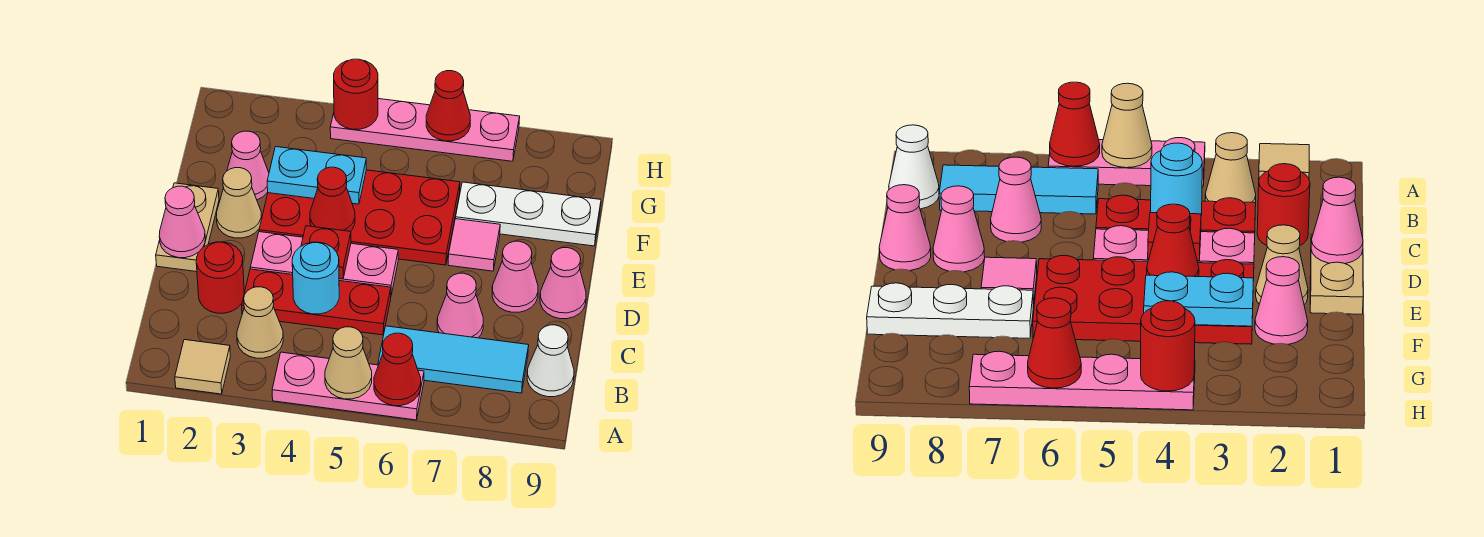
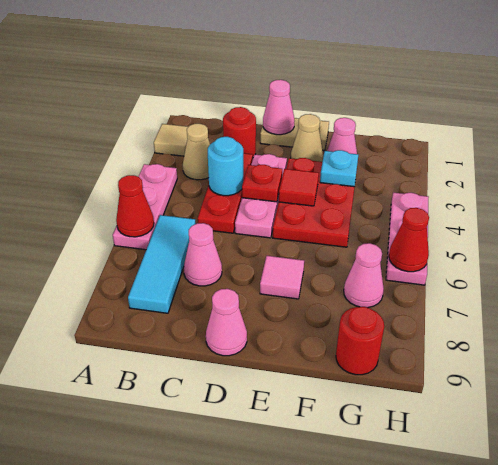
tan 1x1 cone [325,327,372,399] -> none
white 1x1 cone [527,325,574,397] -> none
pink 1x1 cone [492,241,538,312] -> pink 1x1 cone moved to [344,243,384,308]
red 2x4 plate [259,170,460,265] -> red 2x3 plate [273,158,354,247]
red 1x1 cone [310,167,355,231] -> red 1x1 tile [279,169,319,206]
cyan 1x2 plate [267,147,366,204] -> cyan 1x1 plate [320,150,358,187]
white 1x3 plate [456,182,601,246] -> none
pink 1x4 plate [330,99,520,161] -> pink 1x3 plate [386,193,429,285]
red 1x1 round brick [334,59,378,129] -> red 1x1 round brick moved to [336,307,384,375]

